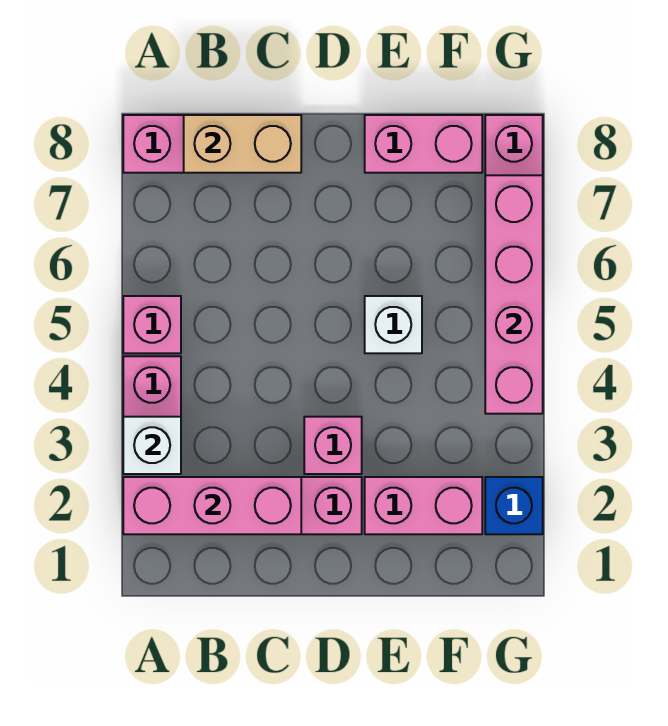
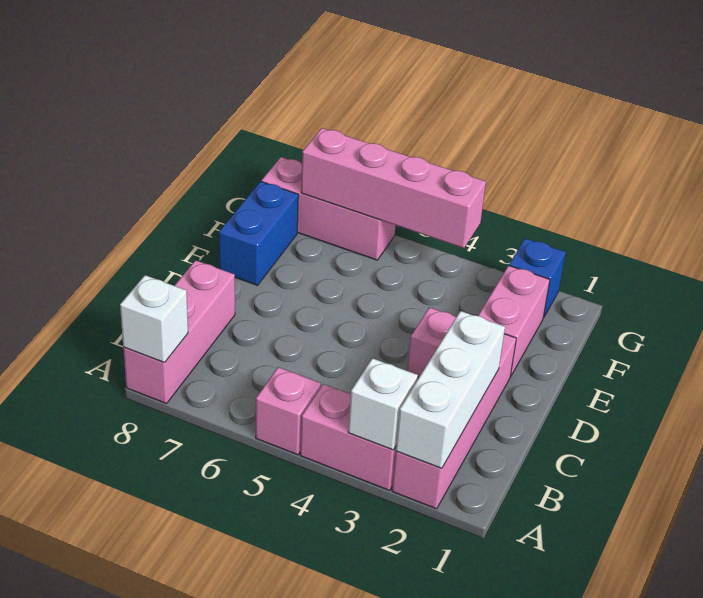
pink 1x3 brick [123,477,301,534] -> white 1x3 brick [396,311,505,468]
tan 1x2 brick [184,115,301,173] -> none
white 1x1 brick [365,296,422,353] -> white 1x1 brick moved to [120,275,188,363]
pink 1x2 brick [365,115,482,173] -> blue 1x2 brick [219,181,298,285]

